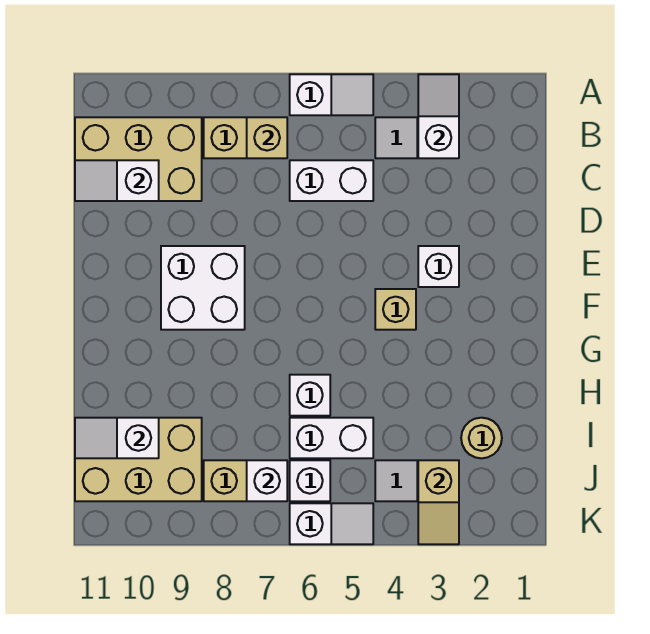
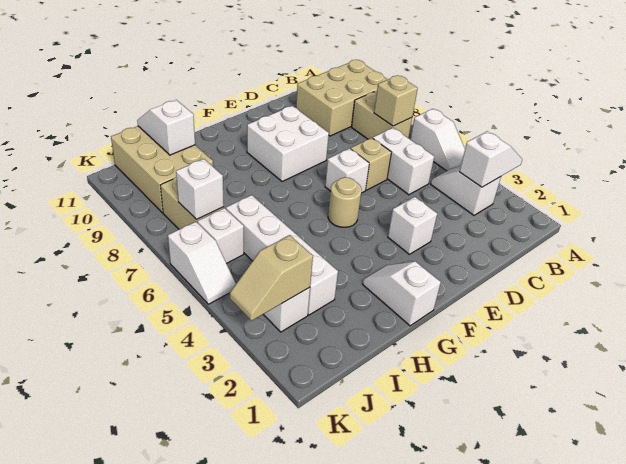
tan 2x3 brick [75,117,202,201] -> tan 2x3 brick turned to [296,60,388,136]
white 1x2 slope [75,160,159,201] -> white 1x2 slope moved to [363,261,441,326]
tan 1x1 brick [375,289,416,330] -> tan 1x1 brick moved to [351,138,391,190]
white 1x1 brick [290,375,330,416] -> white 1x1 brick moved to [325,148,369,193]
tan 1x1 round brick [461,418,502,458] -> tan 1x1 round brick moved to [328,177,362,227]
white 1x2 brick [290,418,373,458] -> white 1x4 brick [226,195,338,315]

